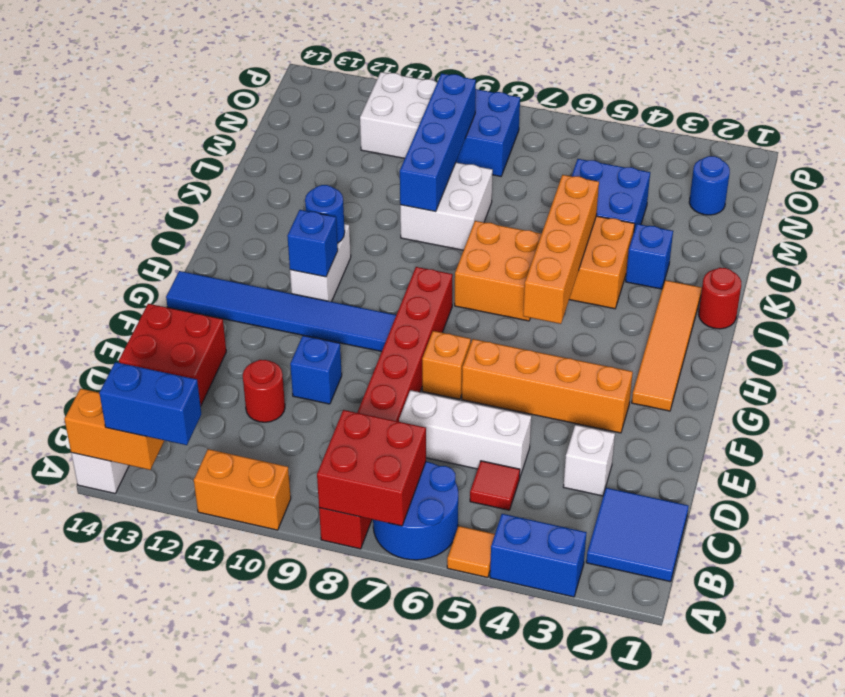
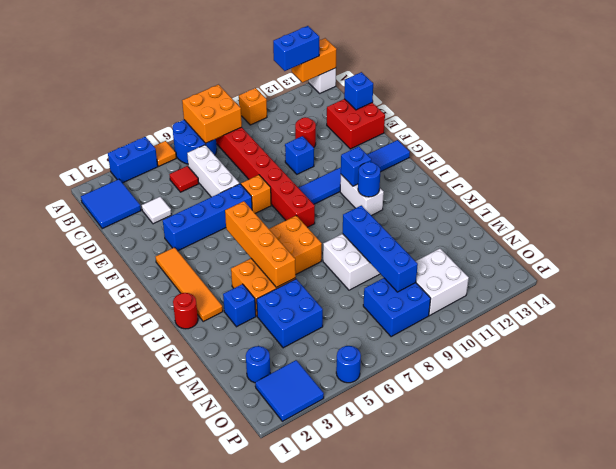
red 2x2 brick [317,410,426,526] -> orange 2x2 brick [182,85,242,143]
orange 1x2 brick [194,449,291,530] -> orange 1x1 brick [239,88,267,125]
white 1x1 brick [563,425,615,496] -> white 1x1 tile [142,197,172,224]
white 1x3 brick [399,390,531,476] -> white 1x3 brick turned to [187,145,240,197]
none -> blue 1x1 brick [344,72,373,110]
orange 1x4 brick [462,339,633,433] -> blue 1x4 brick [163,184,252,251]
none -> blue 2x2 tile [255,360,324,421]
none -> blue 1x1 round brick [336,346,361,383]

